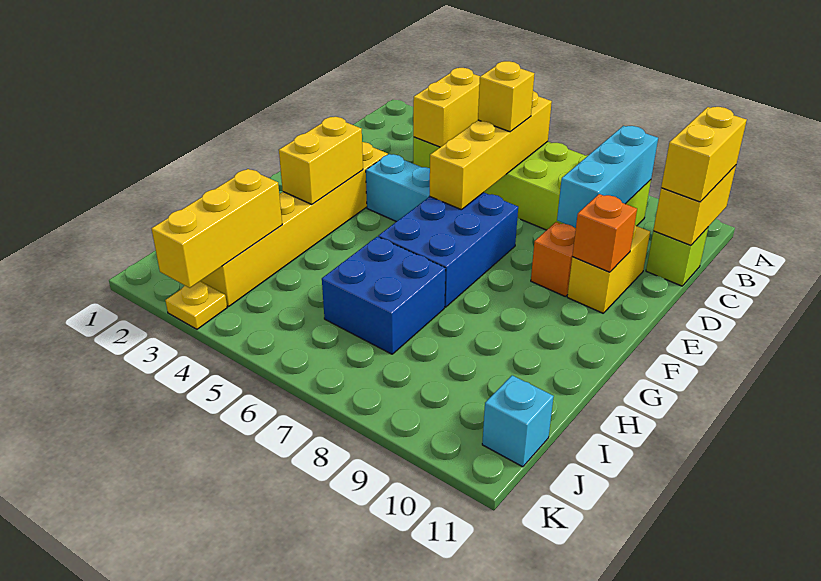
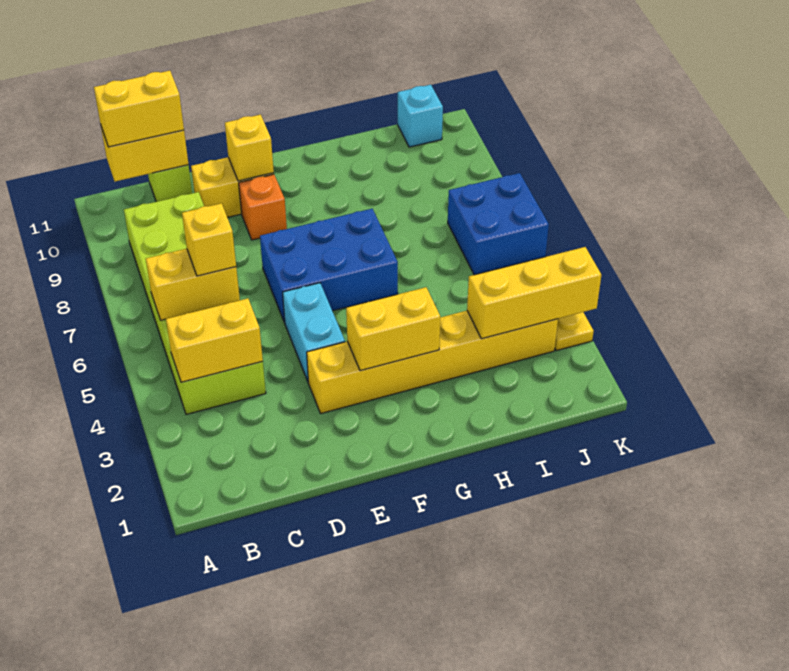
yellow 1x4 brick [430,91,552,210] -> yellow 1x2 brick [146,249,240,320]
cyan 1x3 brick [557,126,658,228] -> none
orange 1x1 brick [572,194,637,272] -> yellow 1x1 brick [225,115,274,181]
blue 2x2 brick [322,237,446,354] -> blue 2x2 brick moved to [448,173,549,275]

